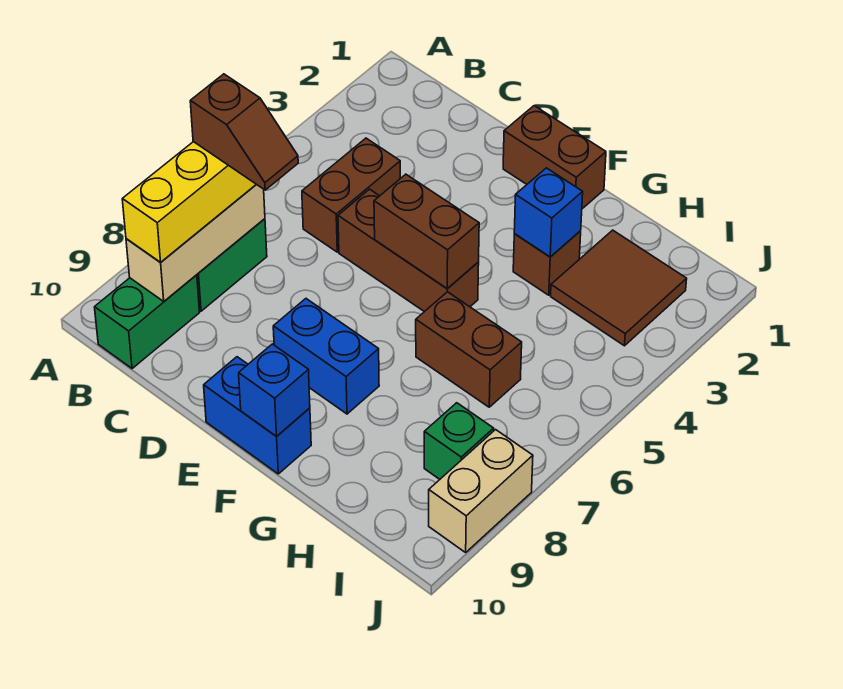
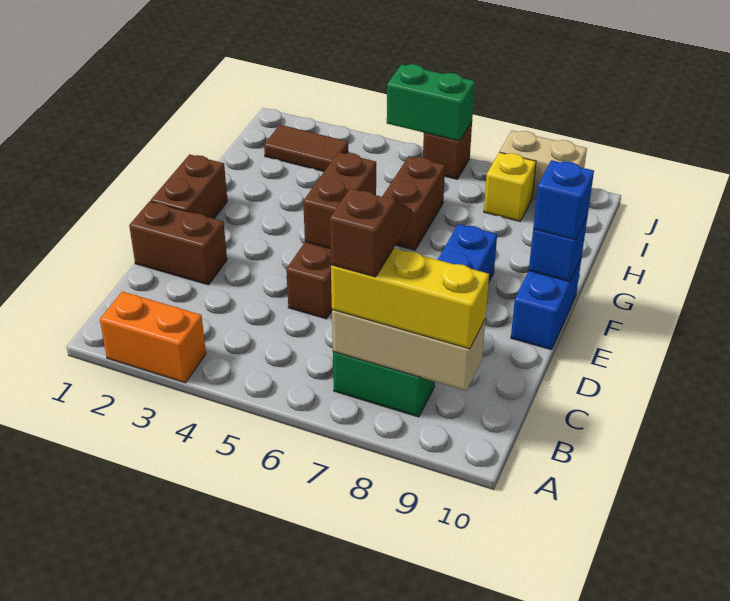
none -> orange 1x2 brick [100,291,206,383]
green 1x2 brick [95,275,200,369] -> green 1x2 brick moved to [387,64,475,141]
brown 1x2 brick [302,138,400,252] -> brown 1x2 brick moved to [129,201,227,285]
brown 1x1 brick [513,231,581,295] -> brown 1x1 brick moved to [423,122,472,179]
blue 1x1 brick [514,168,583,257] -> blue 1x1 brick moved to [533,160,594,240]
brown 2x2 tile [551,230,687,346] -> brown 1x2 tile [264,125,348,172]
green 1x1 brick [424,403,494,479] -> yellow 1x1 brick [484,152,536,221]

